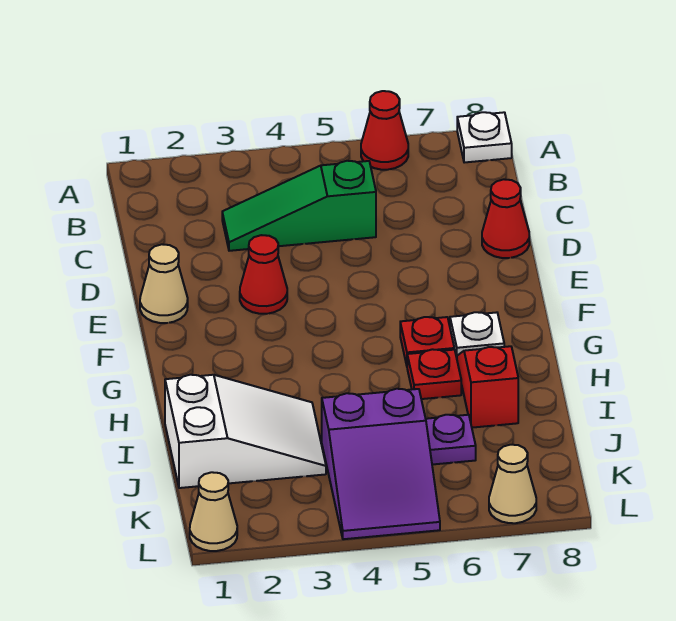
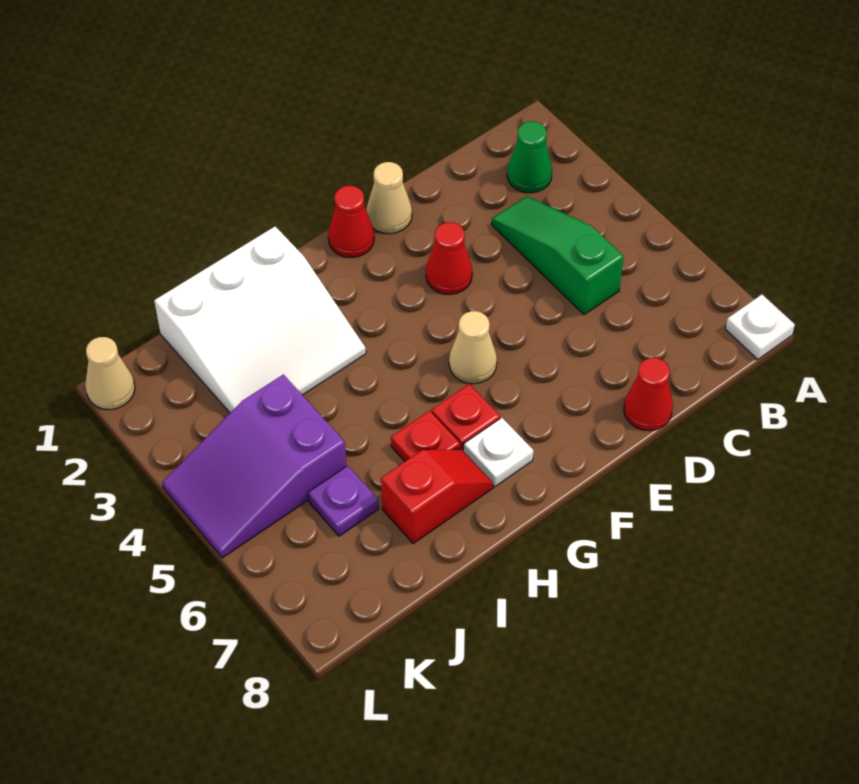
red 1x1 cone [361,91,408,170] -> red 1x1 cone moved to [328,186,374,258]
none -> green 1x1 cone [507,121,552,193]
white 2x3 slope [165,375,326,488] -> white 3x3 slope [154,227,366,413]
tan 1x1 cone [489,445,536,523] -> tan 1x1 cone moved to [449,311,497,384]

